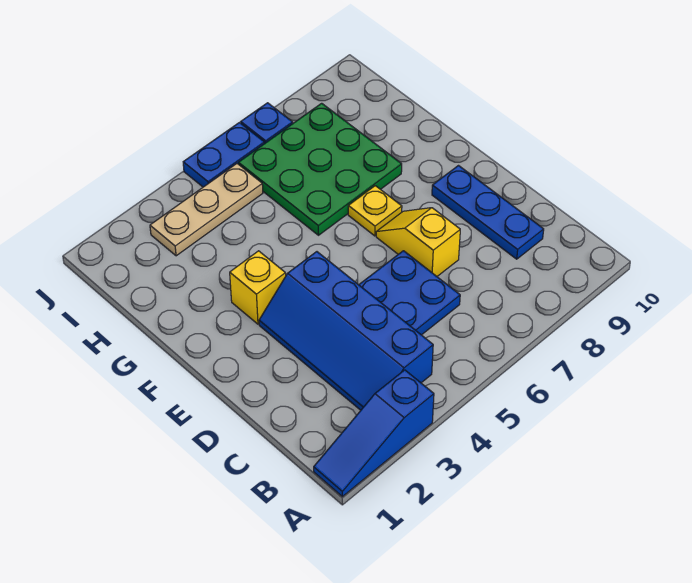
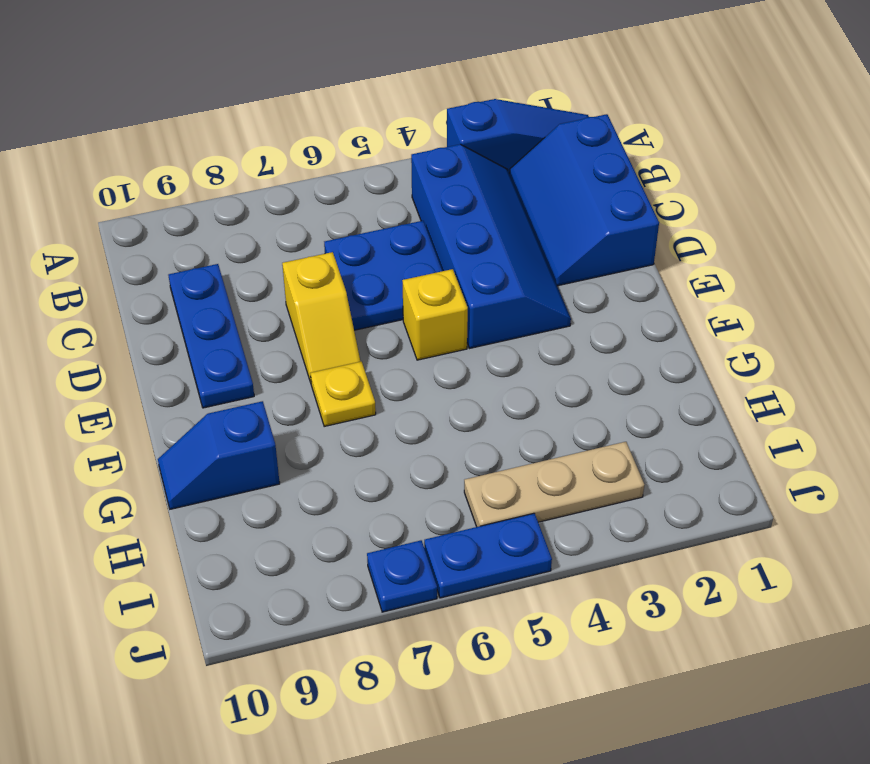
none -> blue 2x3 slope [510,114,659,286]
yellow 1x1 brick [230,251,286,324] -> yellow 1x1 brick moved to [402,269,468,360]
green 3x3 plate [238,103,402,235] -> none
none -> blue 1x2 slope [158,401,280,509]

